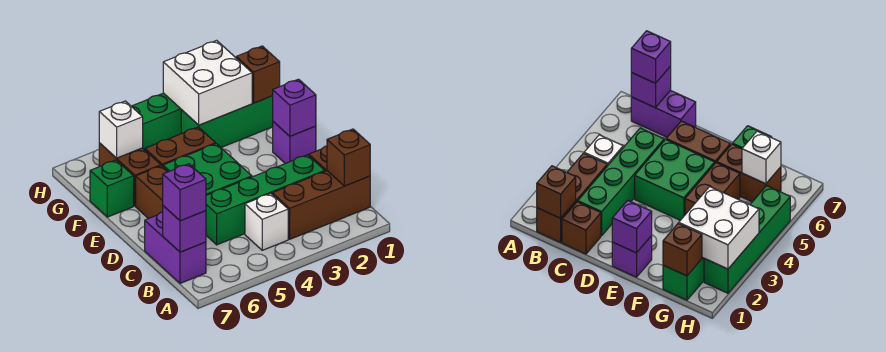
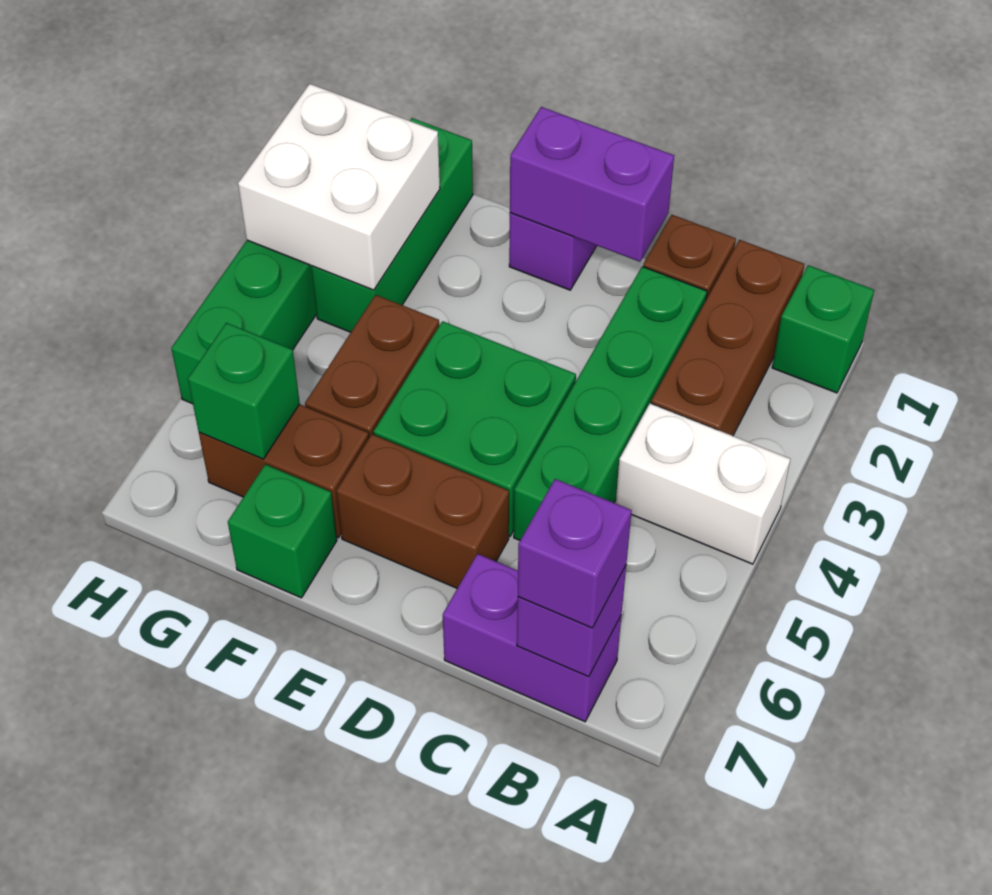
none -> green 1x1 brick [772,265,874,393]
brown 1x1 brick [327,129,370,186] -> none
white 1x1 brick [245,193,288,250] -> white 1x2 brick [616,403,790,564]
purple 1x1 brick [273,79,316,136] -> purple 1x2 brick [510,107,674,262]
brown 1x1 brick [236,46,280,103] -> none
white 1x1 brick [99,101,143,158] -> green 1x1 brick [188,323,300,459]

